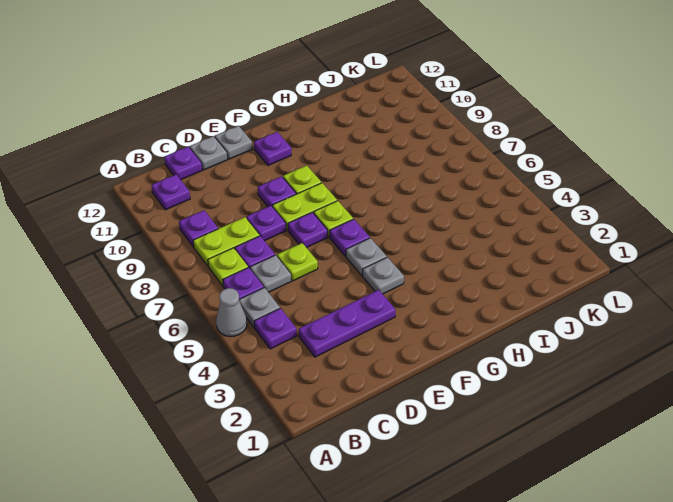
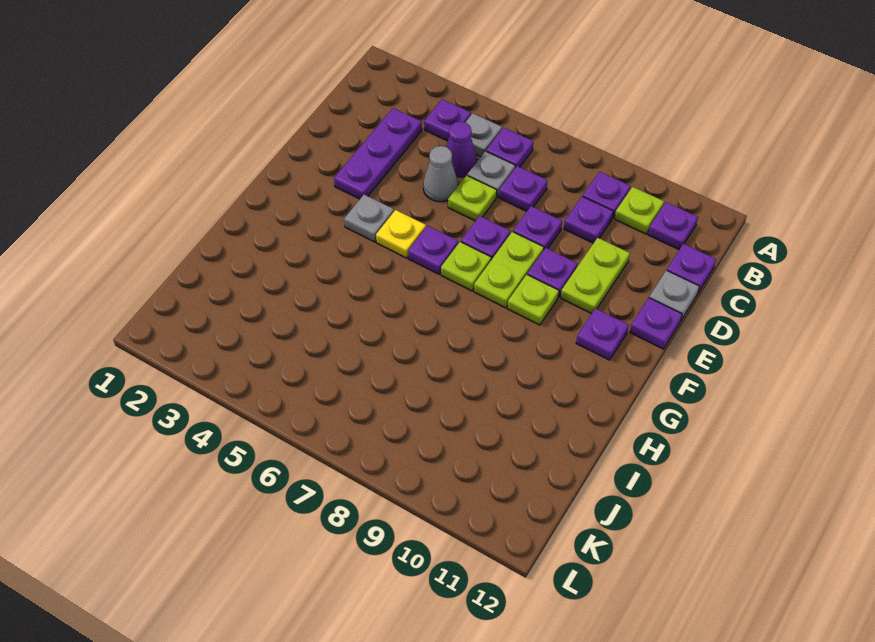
grey 1x1 cone [216,288,247,336] -> grey 1x1 cone moved to [423,146,458,202]
lime 1x1 plate [208,248,248,286] -> lime 1x1 plate moved to [615,187,664,234]
lime 1x2 plate [193,217,260,266] -> lime 1x2 plate moved to [561,238,630,314]
none -> purple 1x1 cone [446,122,477,177]
none -> purple 1x1 plate [564,196,613,243]
grey 1x1 plate [215,126,252,159] -> purple 1x1 plate [630,298,682,349]
grey 1x1 plate [346,238,387,276] -> yellow 1x1 plate [376,210,426,258]

